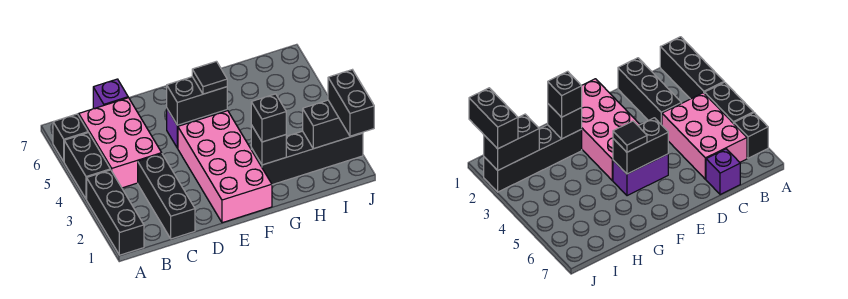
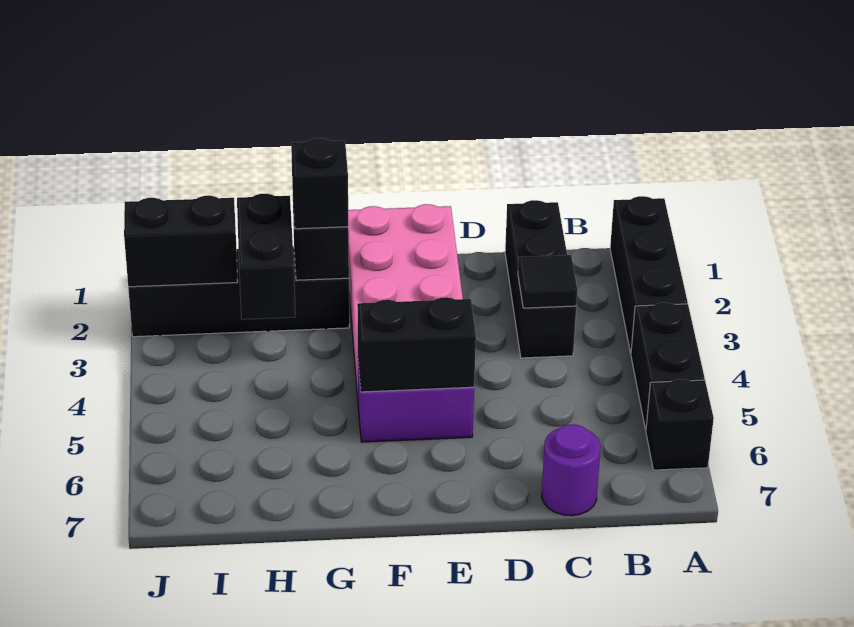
pink 2x3 brick [79,98,162,188] -> none
purple 1x1 brick [93,79,128,109] -> purple 1x1 round brick [541,424,601,516]
black 1x1 tile [192,61,227,94] -> black 1x1 tile moved to [518,255,577,308]
black 1x2 brick [328,70,374,136] -> black 1x2 brick moved to [237,194,295,319]

